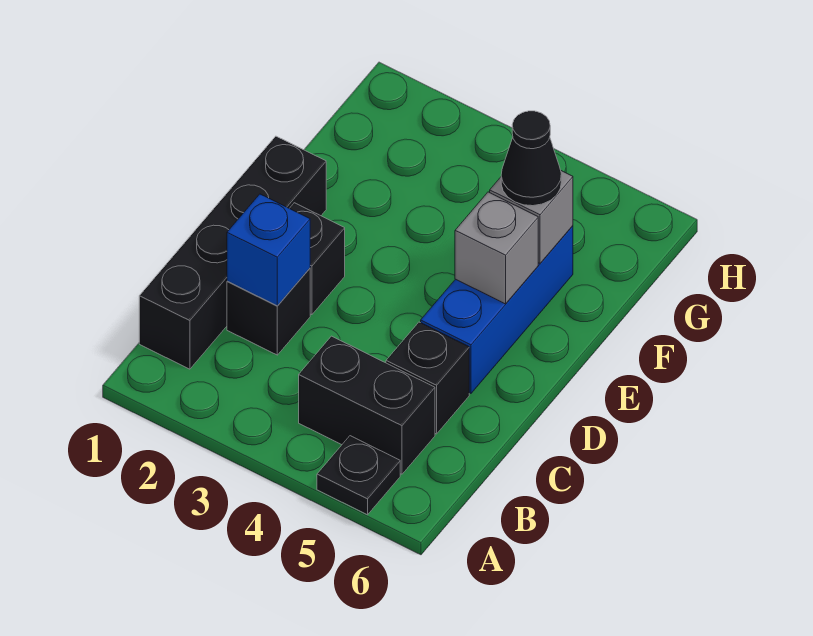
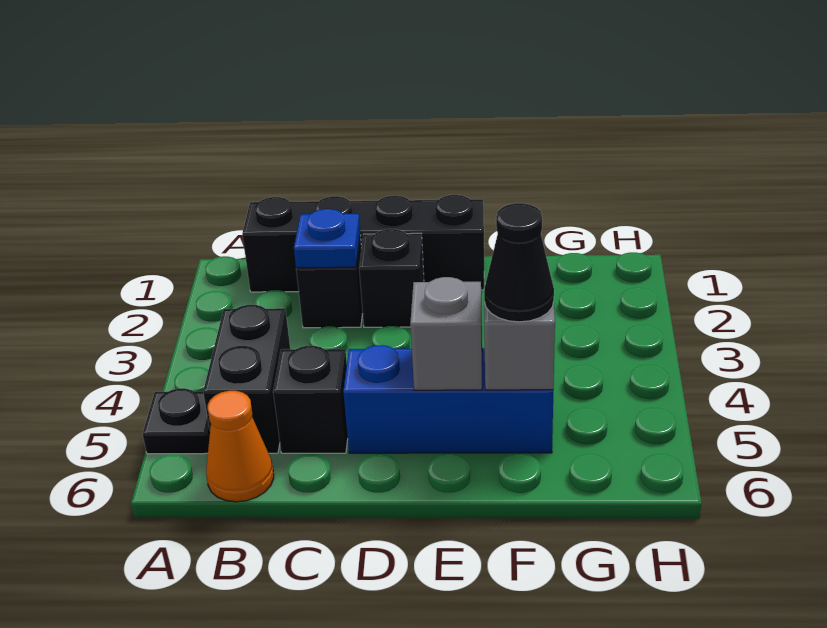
none -> orange 1x1 cone [206,391,274,502]
blue 1x1 brick [227,194,310,306] -> blue 1x1 plate [294,209,360,268]

